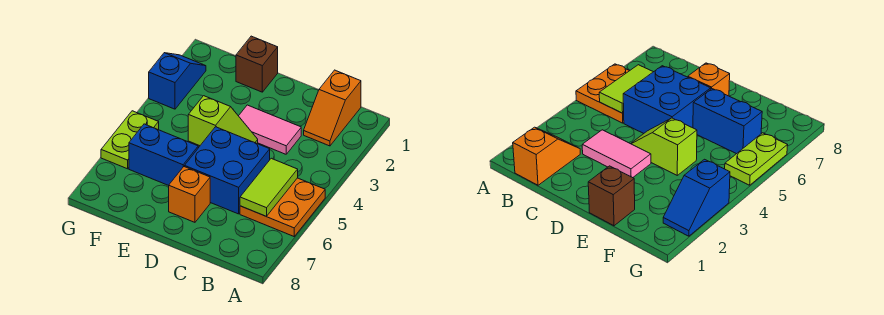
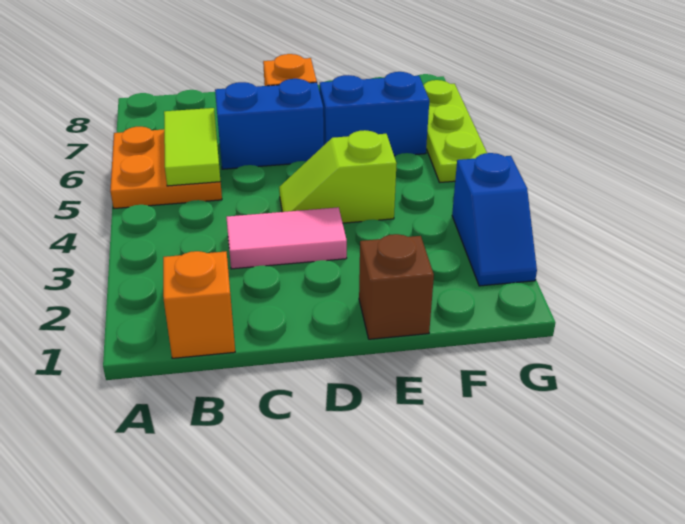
blue 2x2 brick [185,127,270,214] -> blue 1x2 brick [215,79,324,169]
lime 1x2 plate [101,111,159,169] -> lime 1x3 plate [423,80,487,182]

